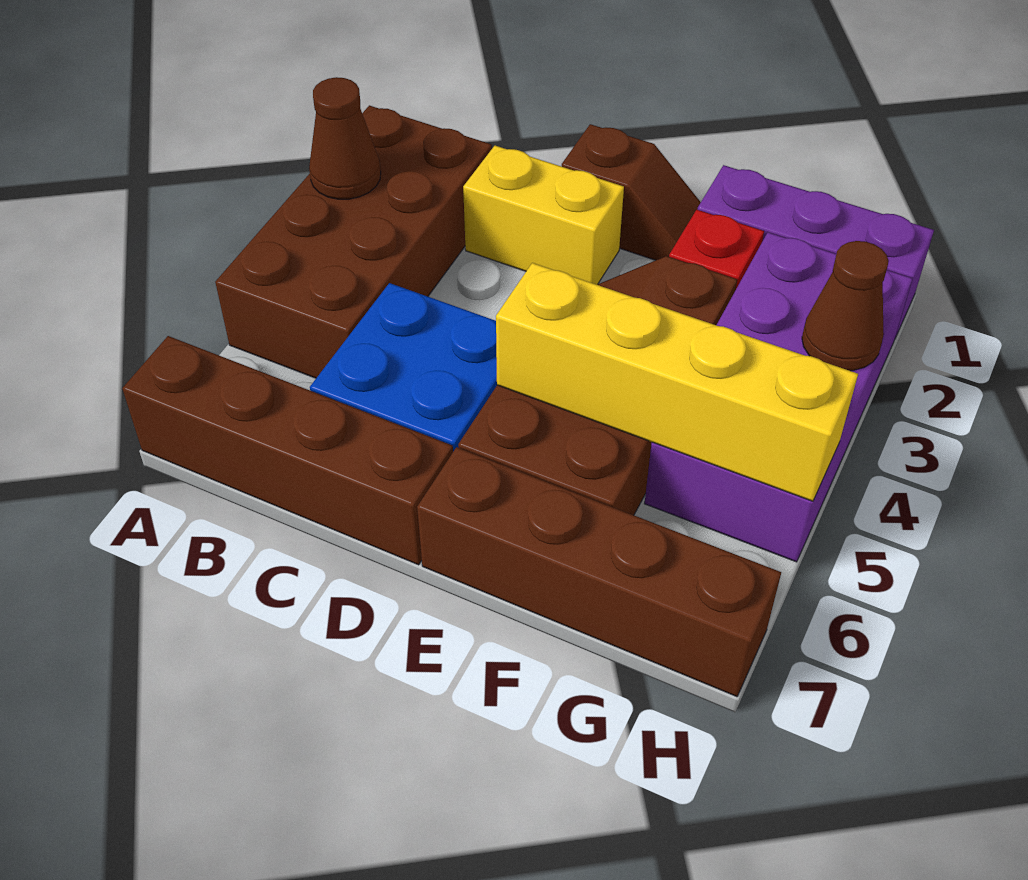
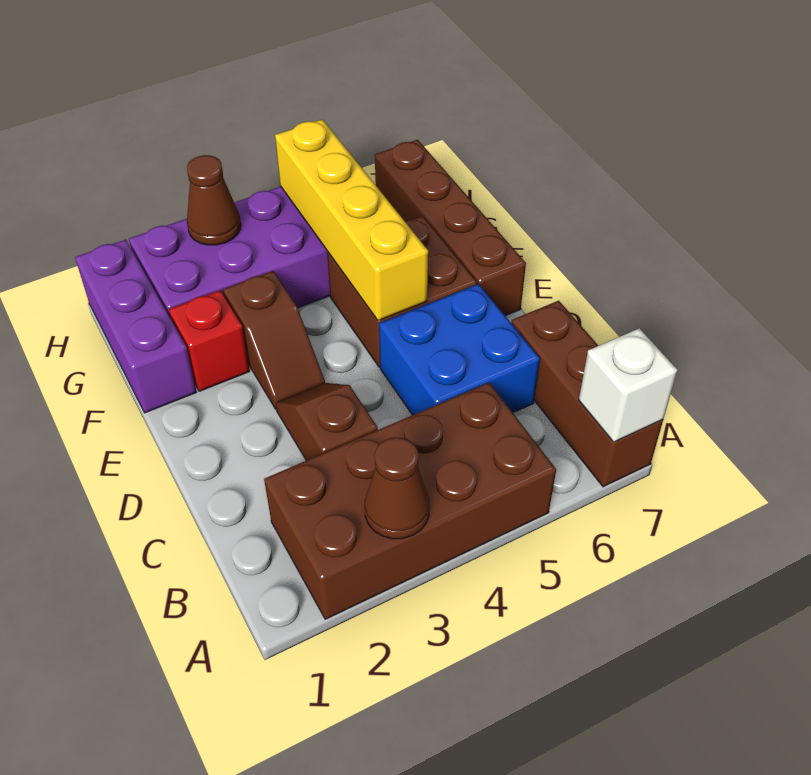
brown 1x4 brick [122,336,453,565] -> brown 1x3 brick [511,301,663,487]
none -> white 1x1 brick [579,328,677,442]
yellow 1x2 brick [463,146,624,285] -> none
brown 1x2 slope [562,124,701,260] -> brown 1x2 slope moved to [276,383,378,461]

